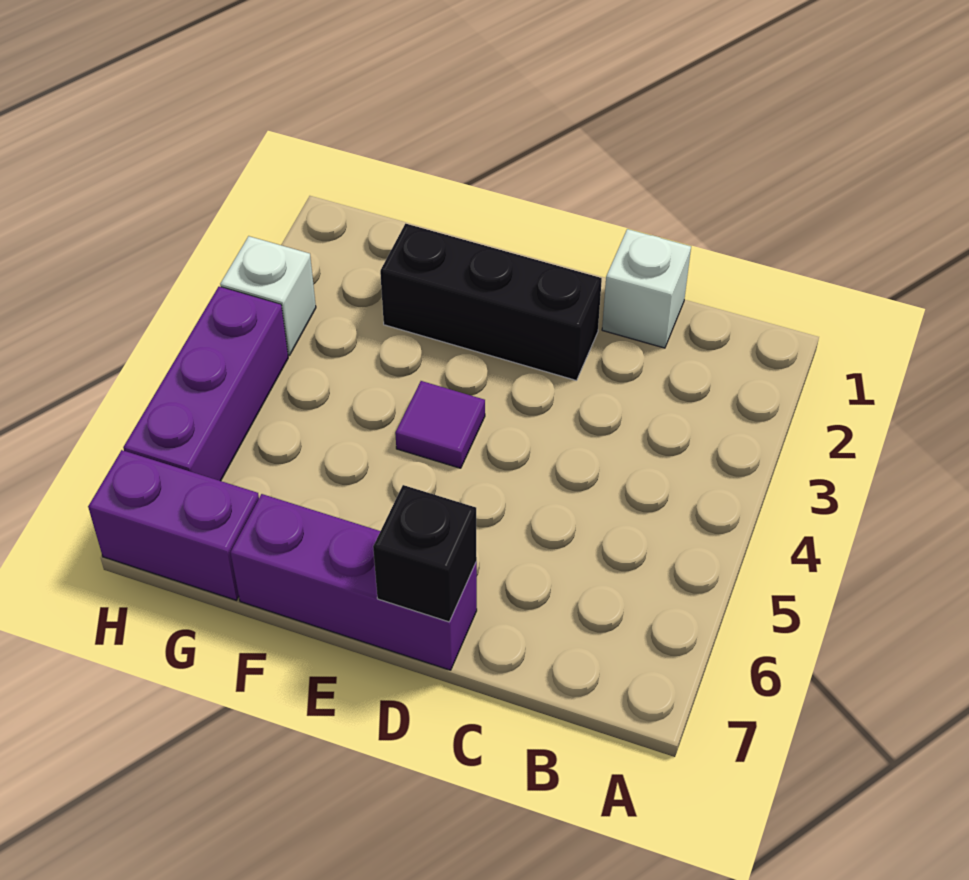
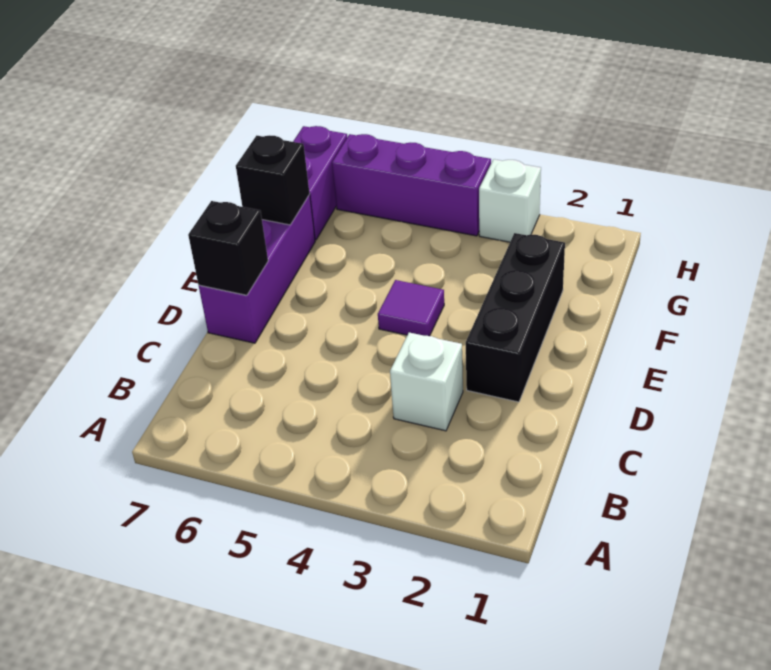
white 1x1 brick [602,229,691,348] -> white 1x1 brick moved to [390,333,463,431]
none -> black 1x1 brick [236,135,310,225]

